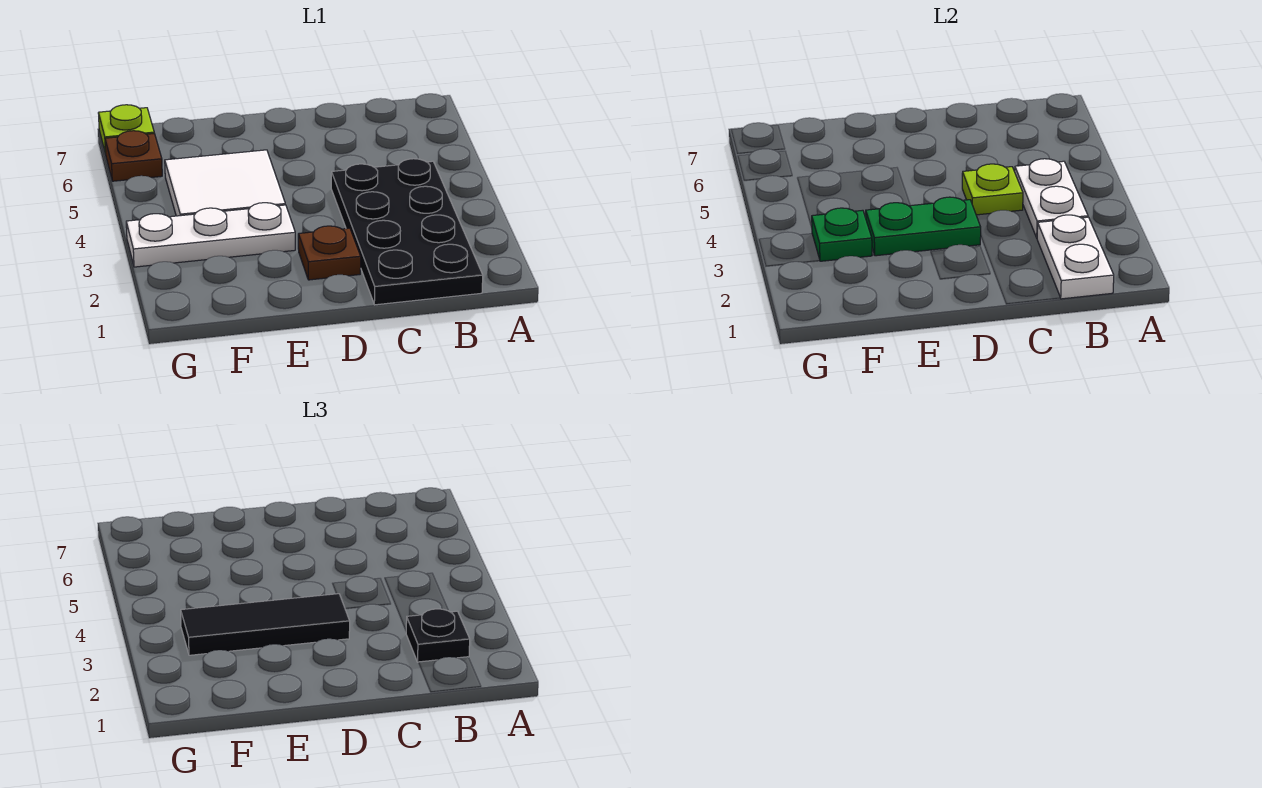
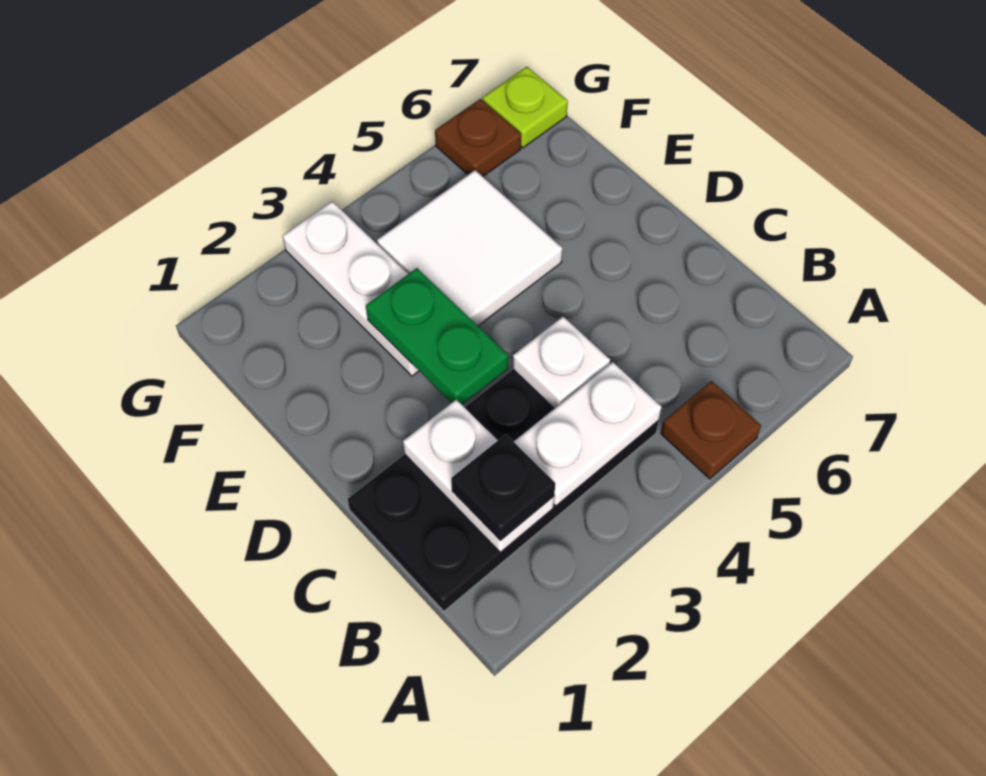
white 1x2 plate [1037,215,1114,299] -> white 1x2 plate turned to [403,400,554,552]
lime 1x1 plate [962,164,1023,215] -> white 1x1 plate [513,317,610,409]
brown 1x1 plate [298,226,361,280] -> brown 1x1 plate moved to [661,381,761,479]
black 1x3 tile [181,594,350,655] -> none
green 1x1 plate [812,208,872,261] -> none

